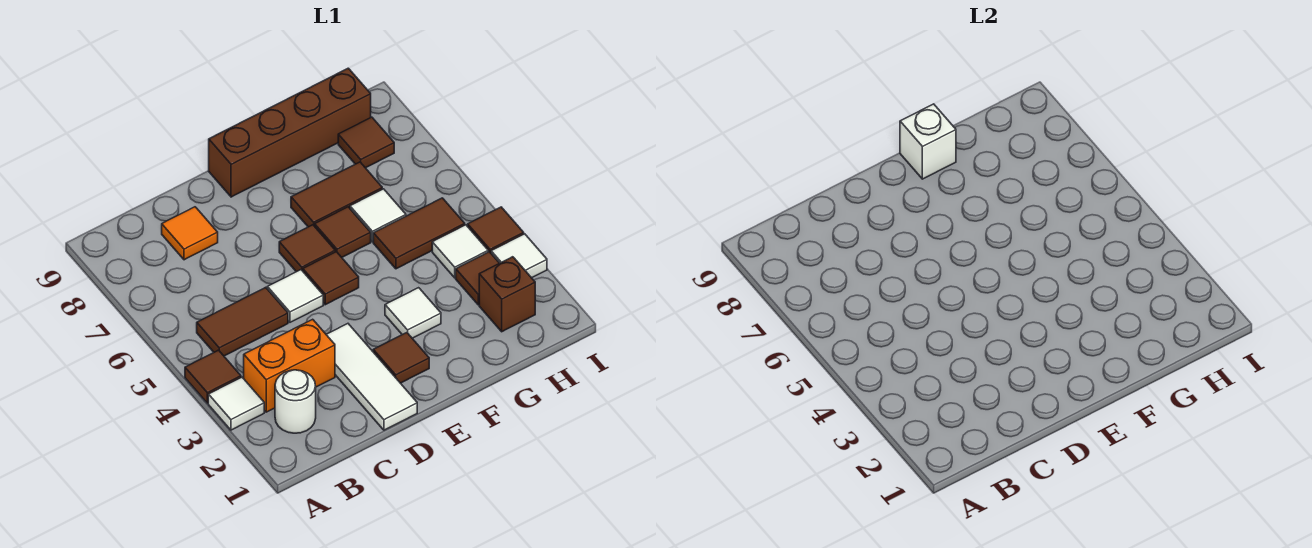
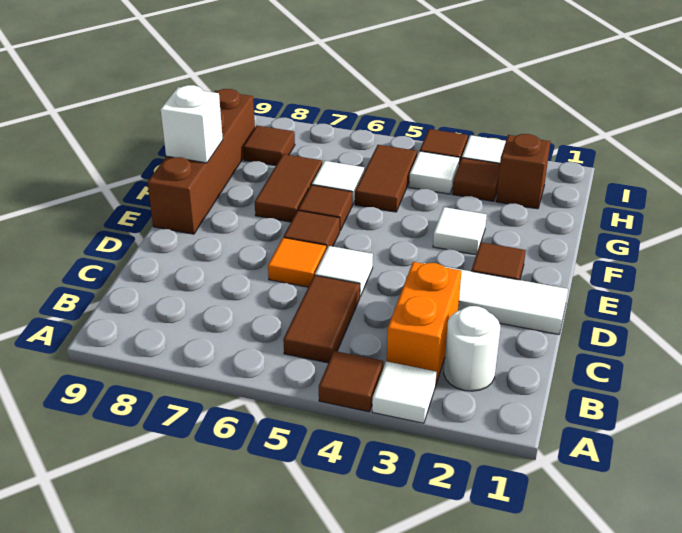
orange 1x1 tile [162,207,218,260] -> orange 1x1 tile moved to [268,238,326,287]
brown 1x1 tile [303,252,359,305] -> none

